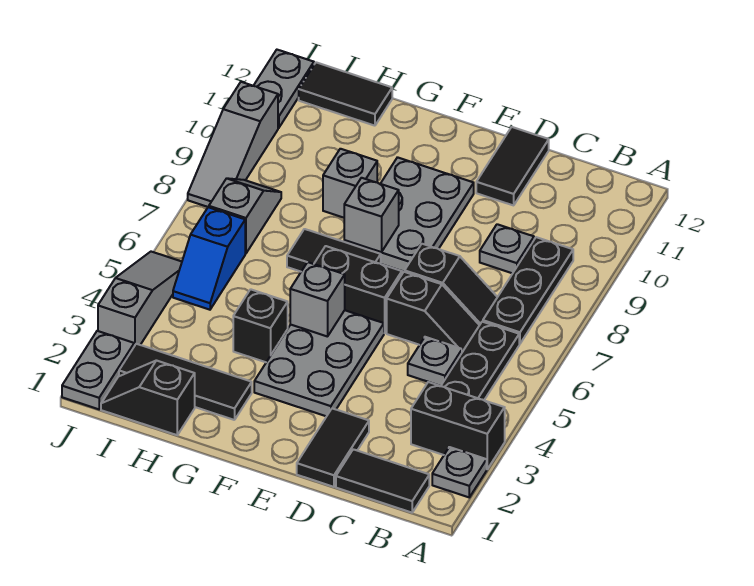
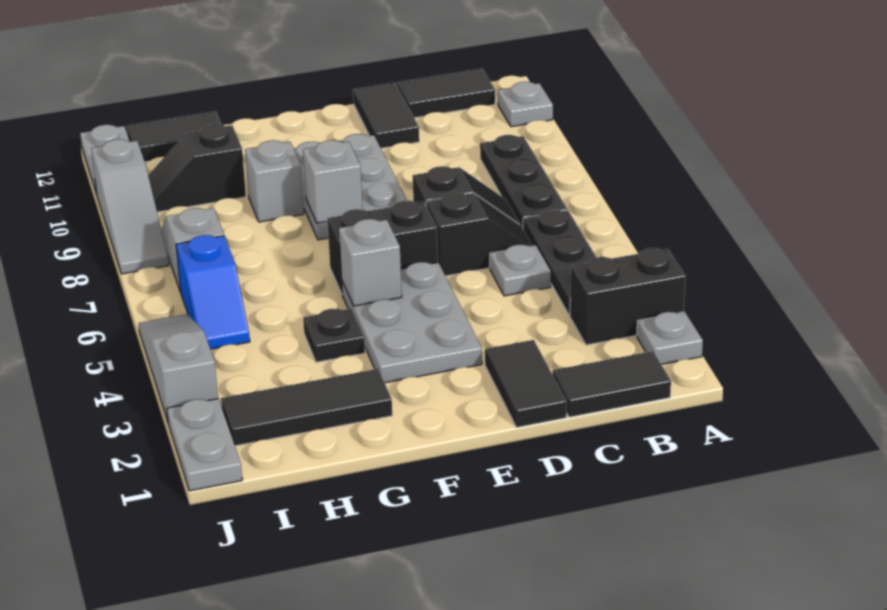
grey 1x1 plate [480,224,534,273] -> grey 1x1 plate moved to [498,82,553,127]
black 1x2 tile [287,229,381,272] -> black 1x2 tile moved to [397,69,495,118]
black 1x1 brick [233,289,288,362] -> black 1x1 plate [303,309,365,362]
black 1x2 slope [101,360,195,435] -> black 1x2 slope moved to [148,124,246,212]

